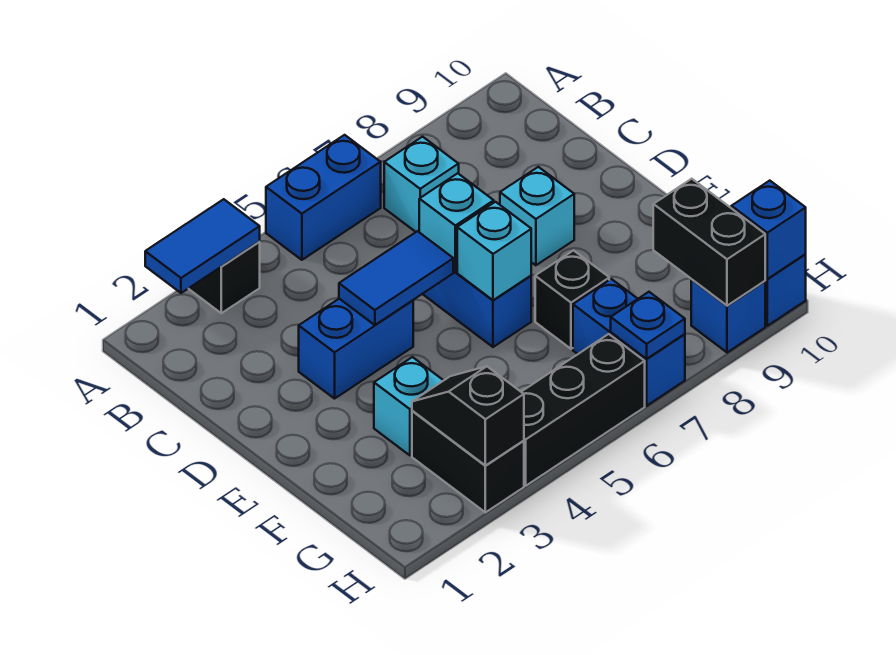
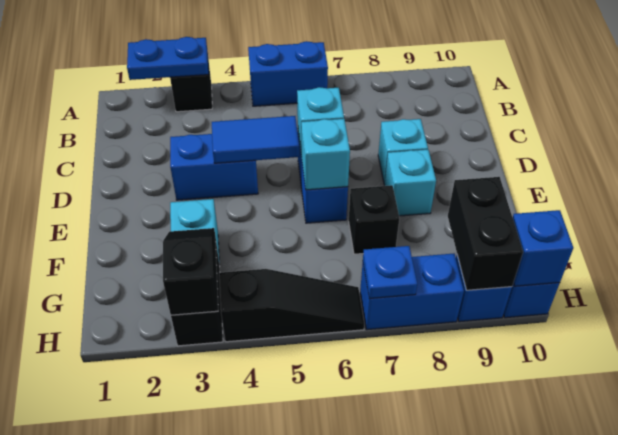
blue 1x2 tile [145,199,260,293] -> blue 1x2 plate [127,37,208,80]
cyan 1x1 brick [384,137,459,232] -> cyan 1x1 brick moved to [384,150,436,216]
blue 1x2 brick [573,279,685,406] -> blue 1x2 brick turned to [360,254,464,330]
black 1x3 brick [522,334,645,486] -> black 1x3 slope [219,269,364,342]

